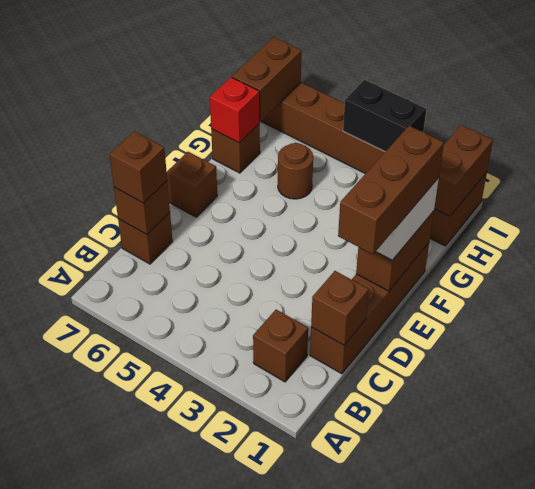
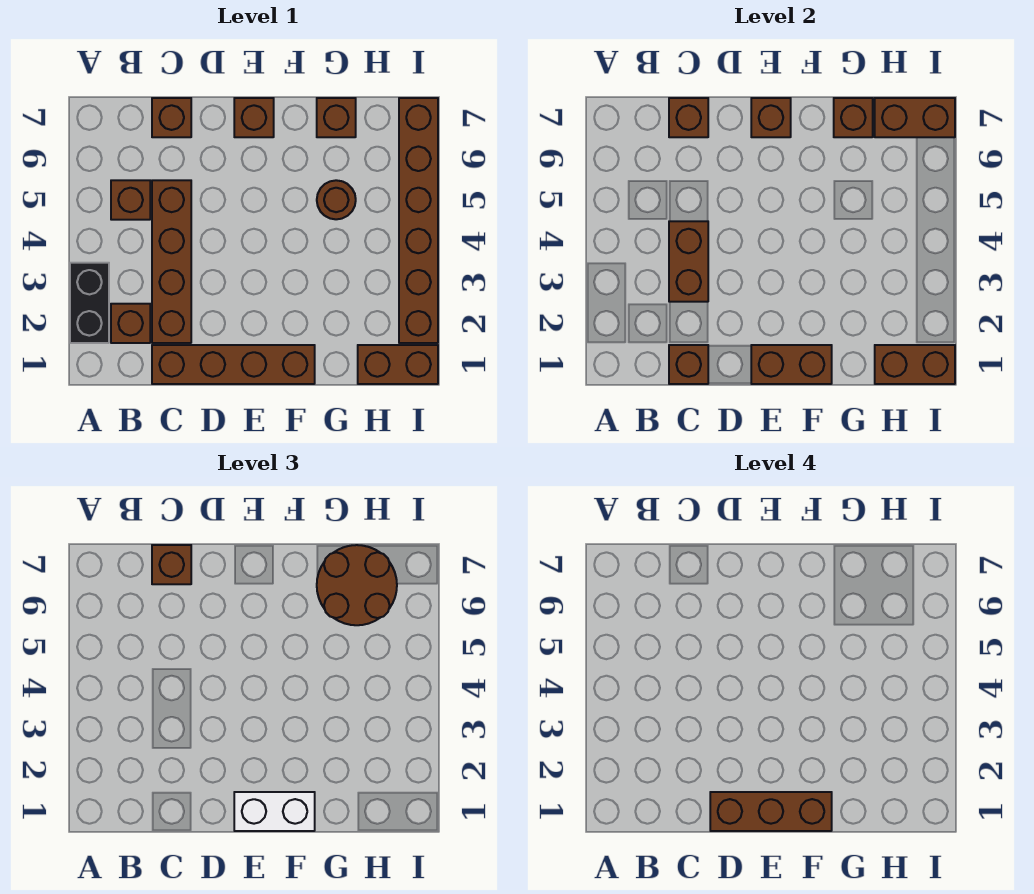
none -> brown 1x1 brick [111,180,150,220]
none -> brown 1x4 brick [152,180,191,343]
none -> brown 1x2 brick [669,221,708,302]
none -> brown 1x1 brick [751,98,791,137]
none -> brown 2x2 round brick [317,545,397,625]
red 1x1 brick [210,77,260,143] -> brown 1x1 brick [834,98,873,137]
black 1x2 brick [343,80,426,152] -> black 1x2 brick moved to [70,263,109,343]

